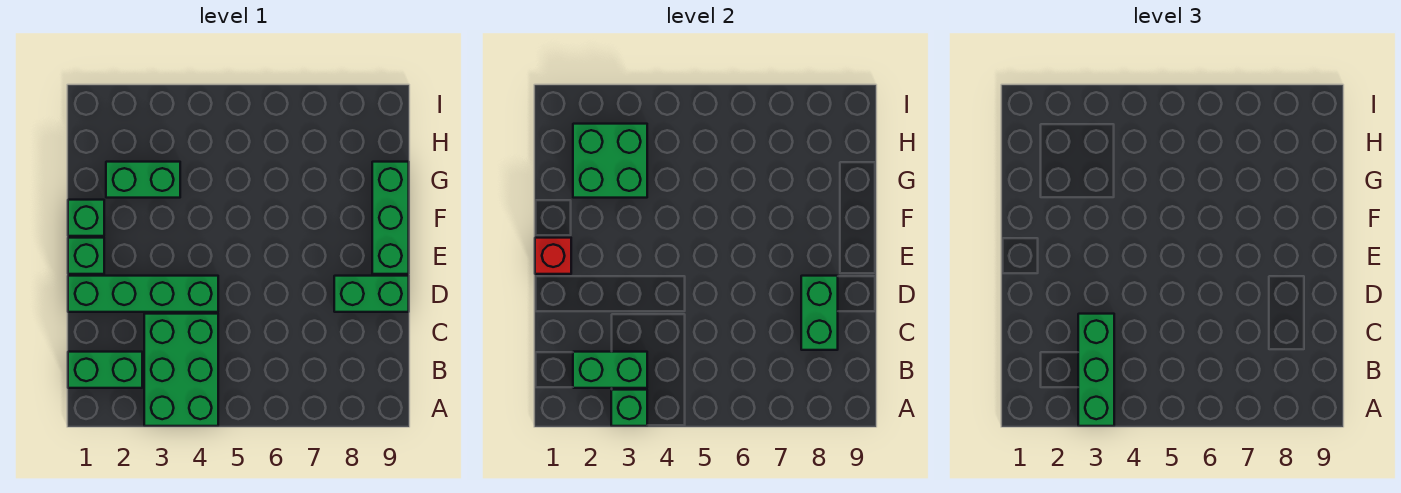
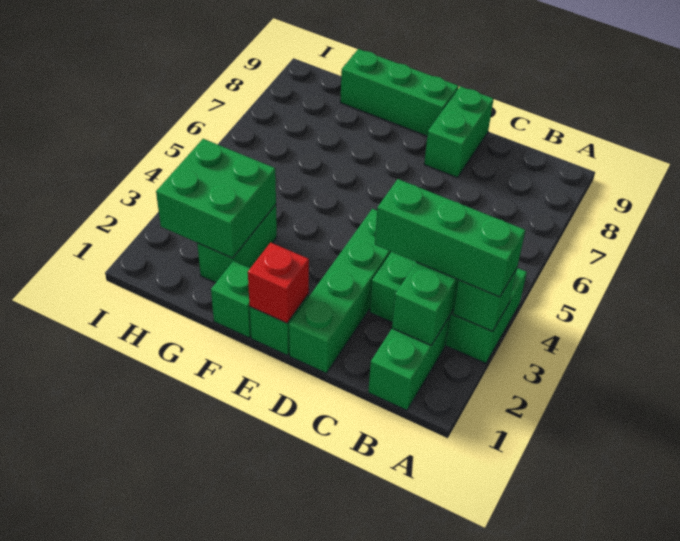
green 1x2 brick [801,276,838,350] -> none

